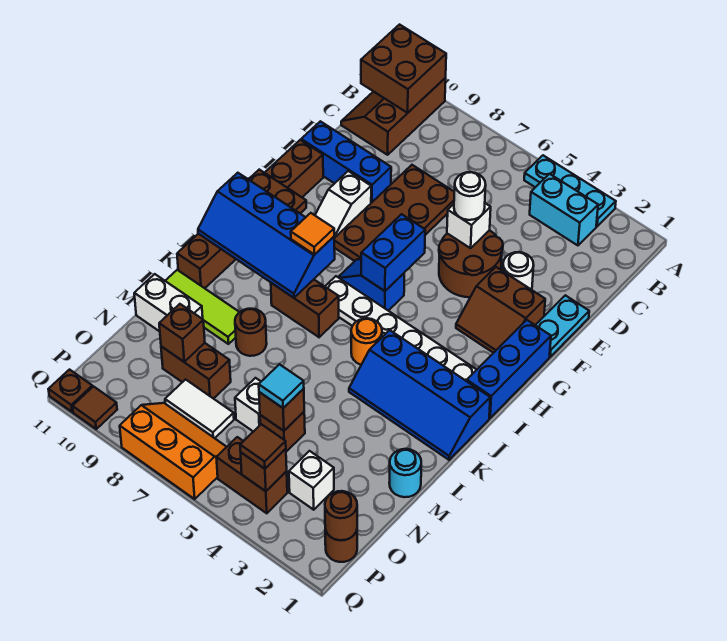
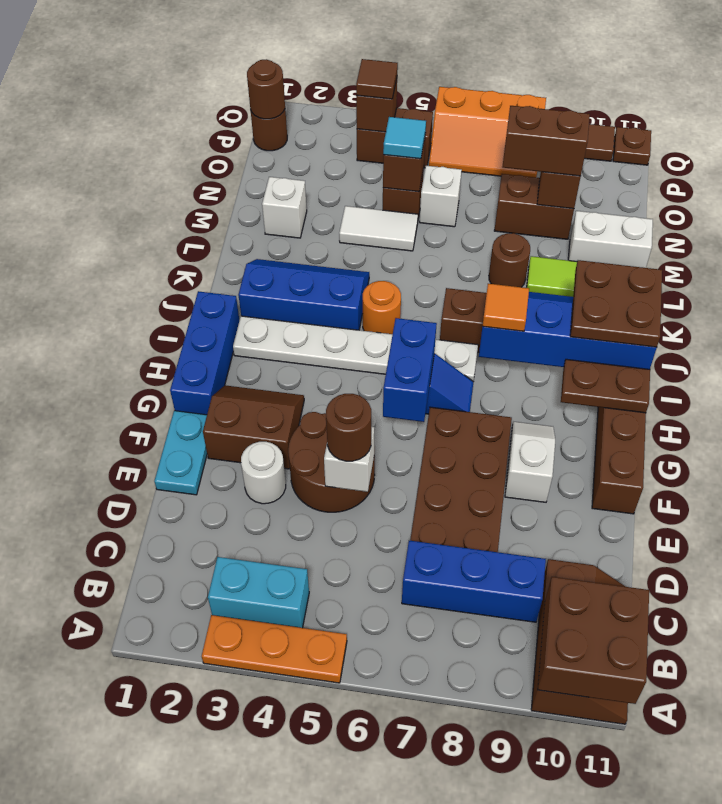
cyan 1x3 plate [524,155,616,226] -> orange 1x3 plate [202,615,347,683]
white 1x1 round brick [454,172,486,220] -> brown 1x1 round brick [326,394,371,461]
blue 1x3 brick [301,121,391,203] -> blue 1x3 brick moved to [402,541,546,622]
none -> brown 2x2 plate [570,260,662,347]
blue 2x4 slope [349,330,490,460] -> blue 2x3 slope [238,259,369,330]
cyan 1x1 round brick [389,449,421,497] -> none
none -> brown 1x2 brick [502,106,590,176]
white 1x1 brick [289,451,334,510] -> white 1x1 brick moved to [262,177,307,238]
white 1x2 tile [165,380,234,438] -> white 1x2 tile moved to [339,206,418,251]

